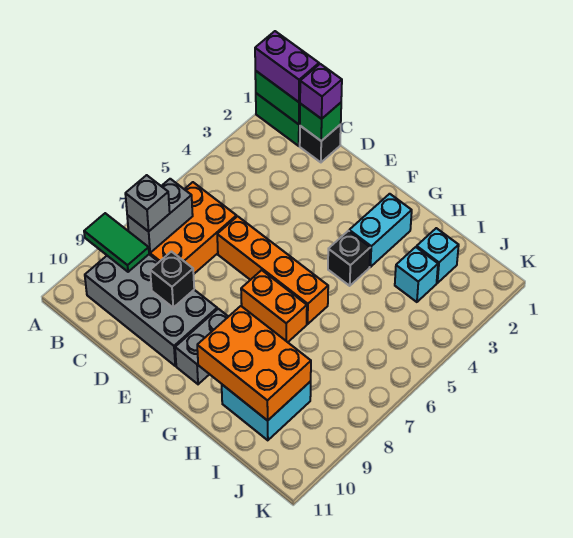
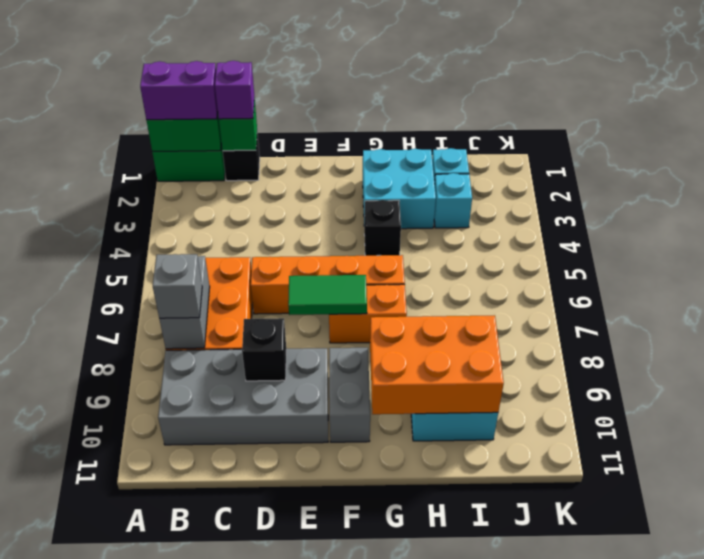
green 1x2 tile [84,213,149,272] -> green 1x2 tile moved to [288,275,367,315]
cyan 1x2 brick [349,194,412,267] -> cyan 2x2 brick [363,149,436,229]

